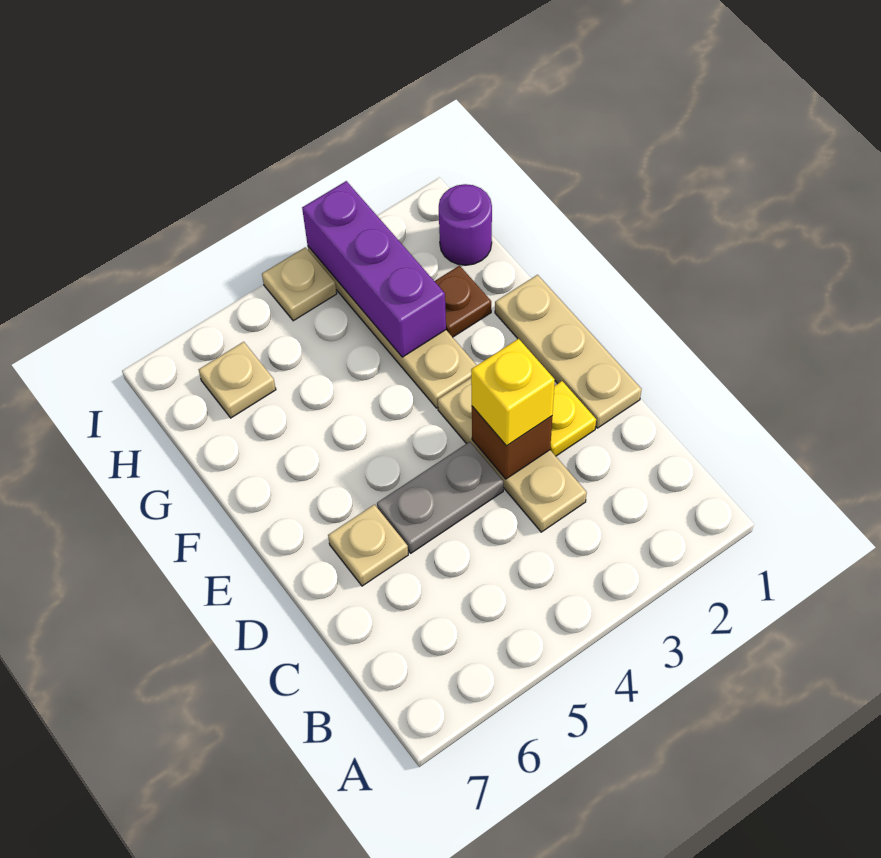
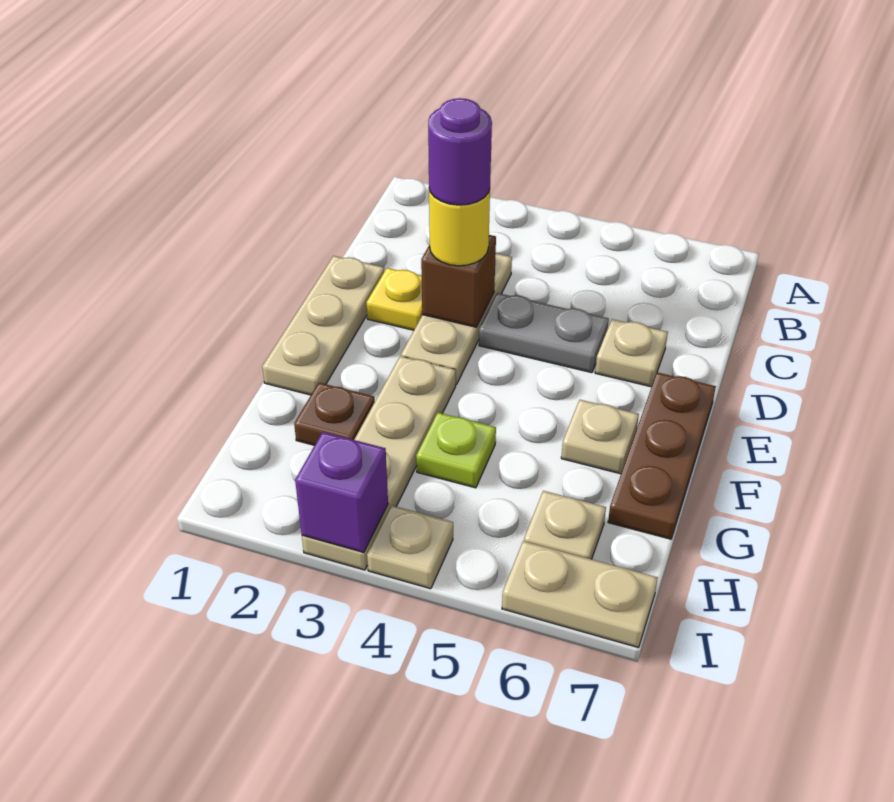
yellow 1x1 brick [471,339,555,446] -> yellow 1x1 round brick [429,189,490,266]
none -> brown 1x3 plate [608,372,716,539]
none -> tan 1x1 plate [561,400,639,474]
purple 1x3 brick [302,181,446,357] -> purple 1x1 brick [295,432,388,552]
none -> lime 1x1 plate [416,413,496,488]
purple 1x1 round brick [439,184,492,265] -> purple 1x1 round brick moved to [428,98,492,205]
none -> tan 1x2 plate [502,541,658,648]

